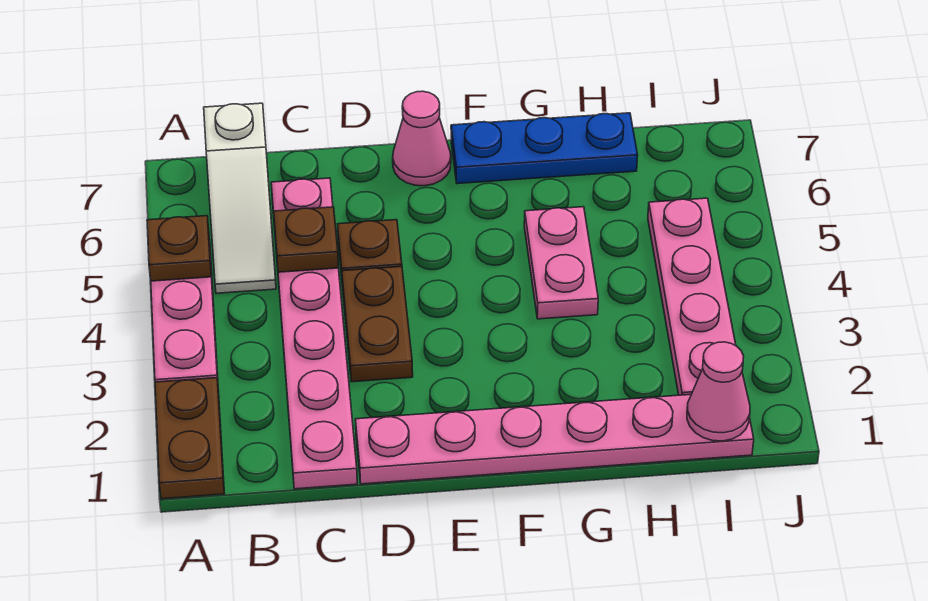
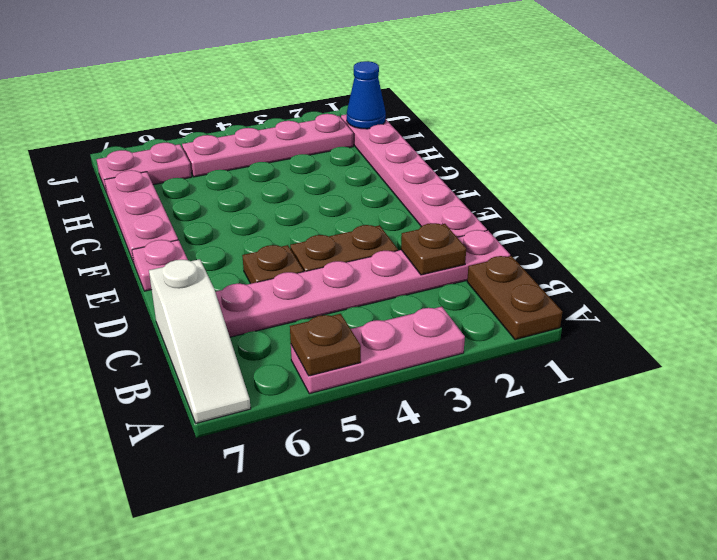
brown 1x2 plate [155,378,224,499] -> brown 1x2 plate turned to [467,256,562,340]
white 1x3 slope [204,103,276,293] -> white 1x3 slope turned to [149,259,251,423]
brown 1x1 plate [273,207,338,272] -> brown 1x1 plate moved to [401,223,466,275]
pink 1x1 cone [393,91,451,186] -> pink 1x1 plate [132,240,188,291]
blue 1x3 plate [451,113,638,184] -> pink 1x3 plate [104,170,178,263]
pink 1x2 plate [524,207,598,319] -> pink 1x2 plate moved to [97,143,191,193]
pink 1x1 cone [687,342,750,441] -> blue 1x1 cone [347,61,386,129]

